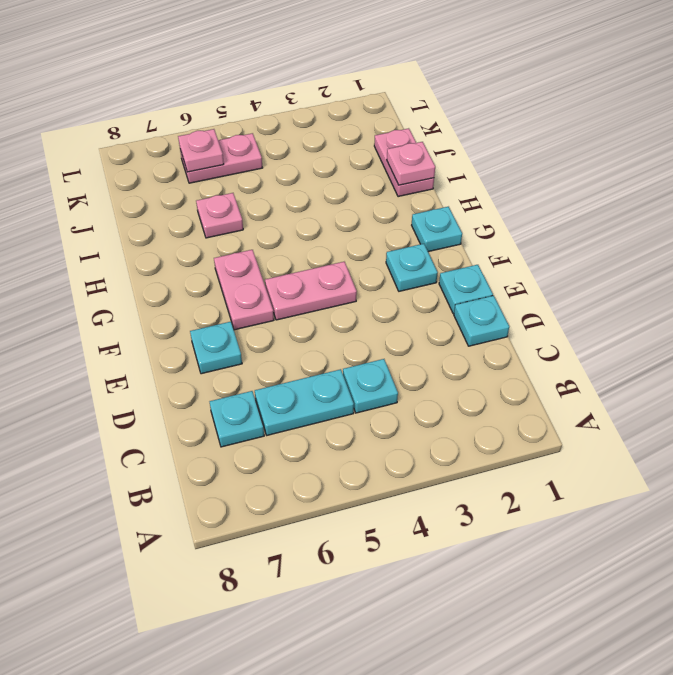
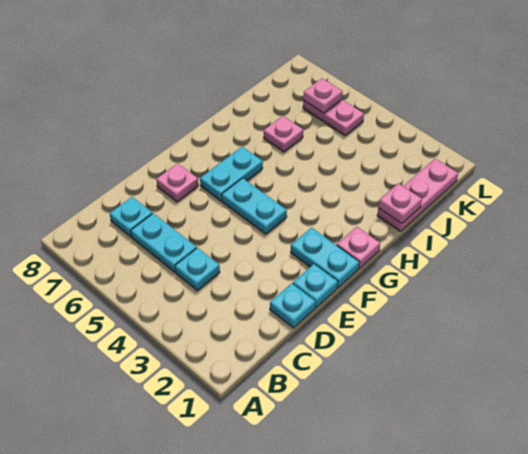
cyan 1x1 plate [190,322,242,374] -> pink 1x1 plate [156,163,198,202]
cyan 1x1 plate [386,244,438,291] -> cyan 1x2 plate [291,228,359,287]
pink 1x2 plate [265,262,357,320] -> cyan 1x2 plate [222,178,287,234]
pink 1x2 plate [214,250,274,330] -> cyan 1x2 plate [200,147,263,201]
cyan 1x1 plate [412,207,462,252] -> pink 1x1 plate [337,227,380,268]
pink 1x2 plate [374,128,434,197] -> pink 1x3 plate [377,159,458,231]

